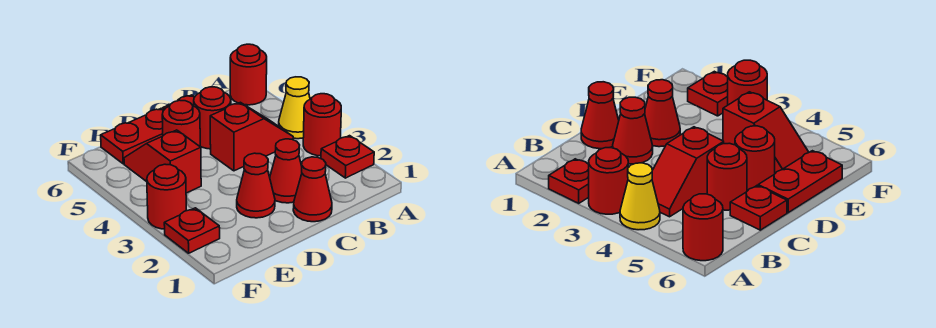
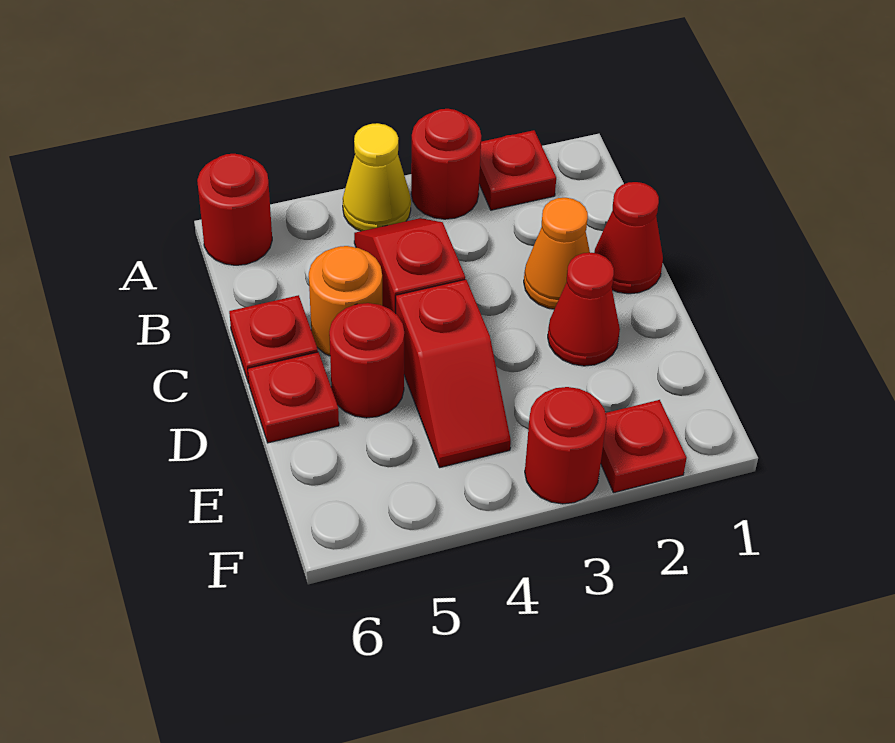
red 1x1 cone [270,139,302,203] -> orange 1x1 cone [524,198,590,309]
red 1x1 round brick [194,87,231,149] -> orange 1x1 round brick [309,246,382,356]
red 1x2 plate [101,108,164,164] -> red 1x1 plate [248,352,339,443]
red 1x2 slope [124,130,201,193] -> red 1x2 slope turned to [396,279,511,468]

